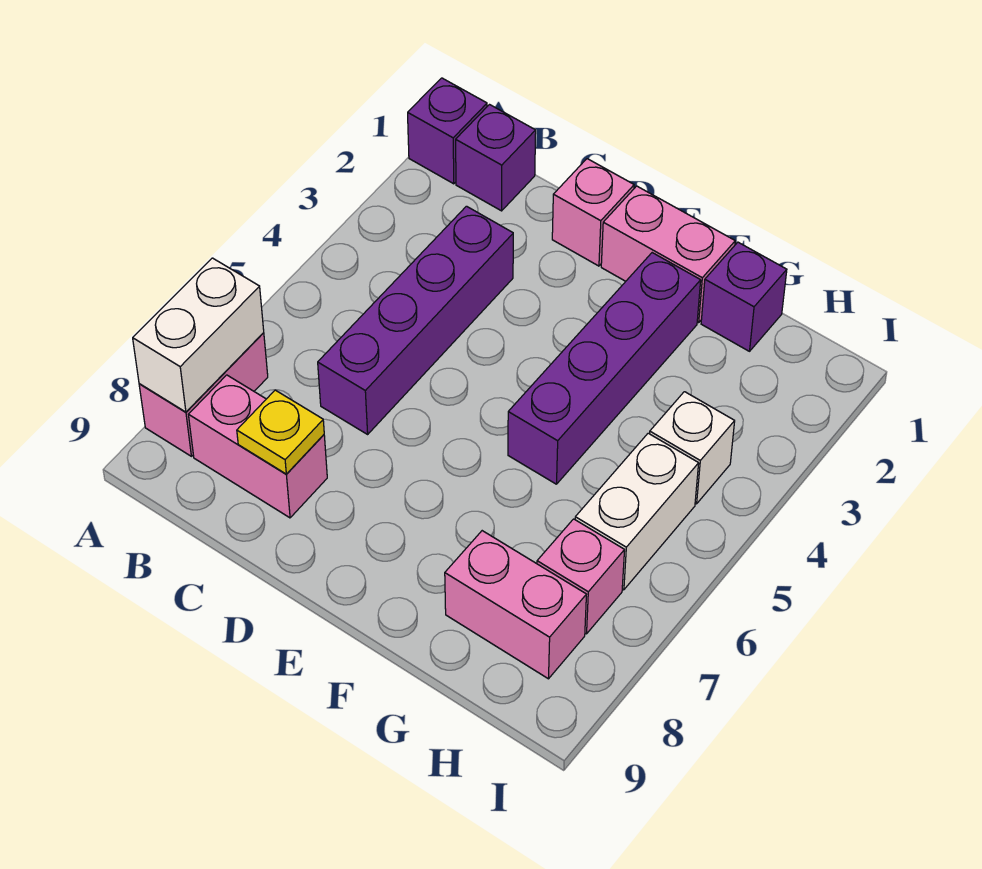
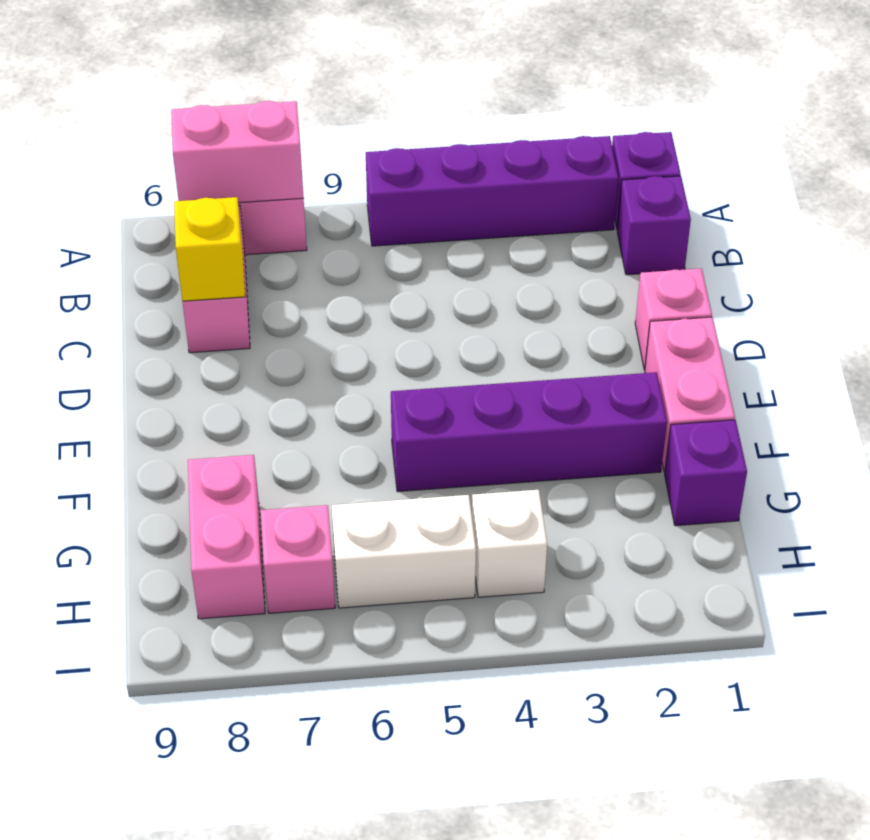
white 1x2 brick [133,258,264,412] -> pink 1x2 brick [171,101,304,203]
purple 1x4 brick [318,206,513,434] -> purple 1x4 brick moved to [366,136,618,246]
yellow 1x1 plate [237,390,324,474] -> yellow 1x1 brick [174,197,245,301]

